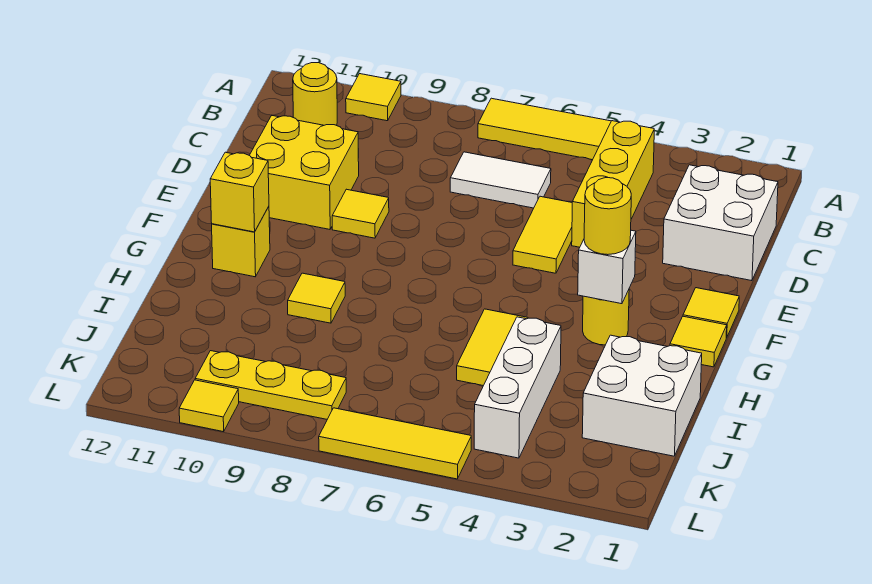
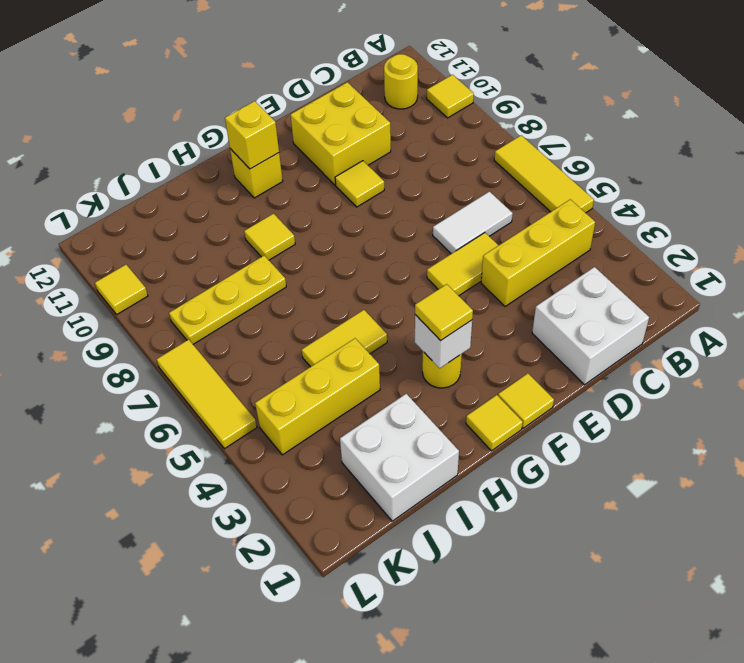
white 1x2 tile [450,152,551,208] -> white 1x2 tile turned to [433,192,513,254]
yellow 1x1 round brick [584,178,631,255] -> yellow 1x1 tile [415,284,473,341]
white 1x3 brick [474,317,561,458] -> yellow 1x3 brick [255,338,380,455]
yellow 1x3 plate [195,351,346,419] -> yellow 1x3 plate turned to [169,256,286,344]

